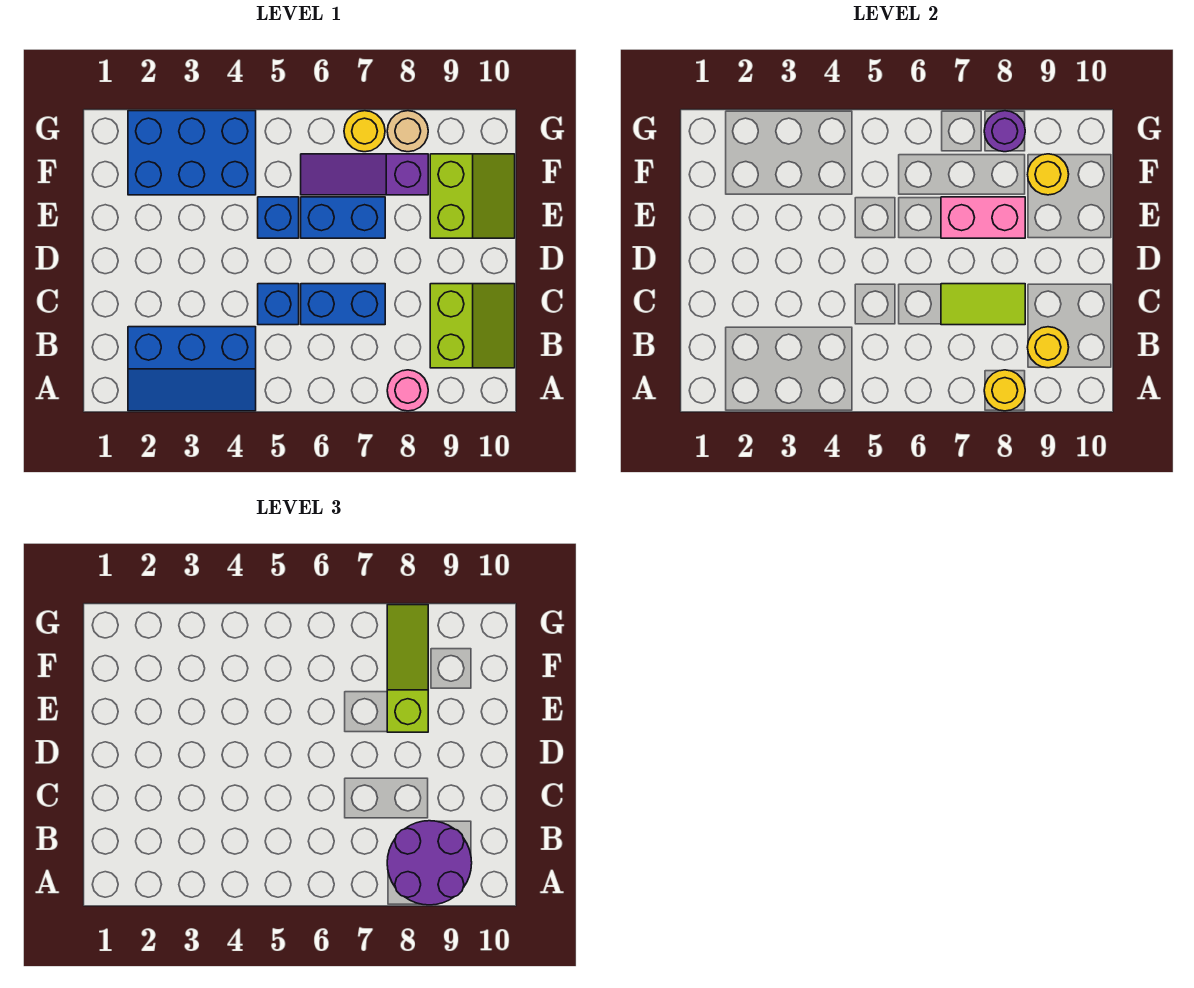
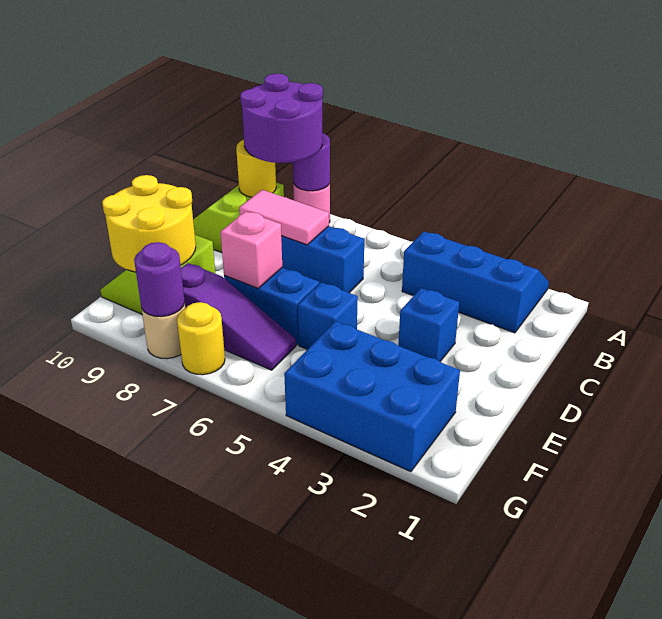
yellow 1x1 round brick [984,370,1025,411] -> purple 1x1 round brick [293,133,330,191]
blue 1x1 brick [258,284,299,325] -> blue 1x1 brick moved to [398,288,459,361]
lime 1x2 tile [941,284,1025,325] -> pink 1x2 tile [239,190,329,245]
pink 1x2 brick [941,197,1025,238] -> pink 1x1 brick [220,212,282,288]
lime 1x3 slope [387,605,428,732] -> none
yellow 1x1 round brick [1028,154,1069,195] -> yellow 2x2 round brick [102,175,196,272]

